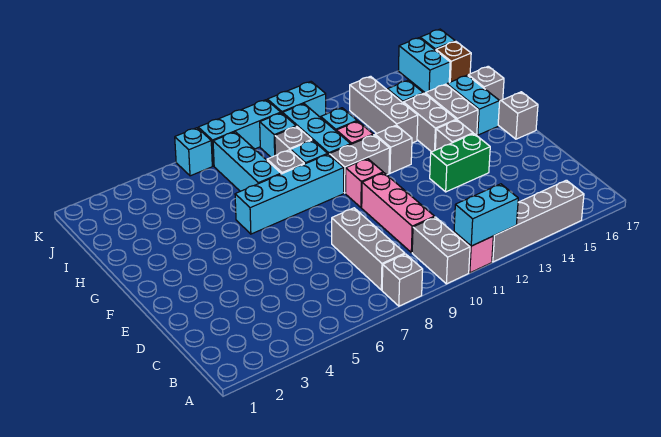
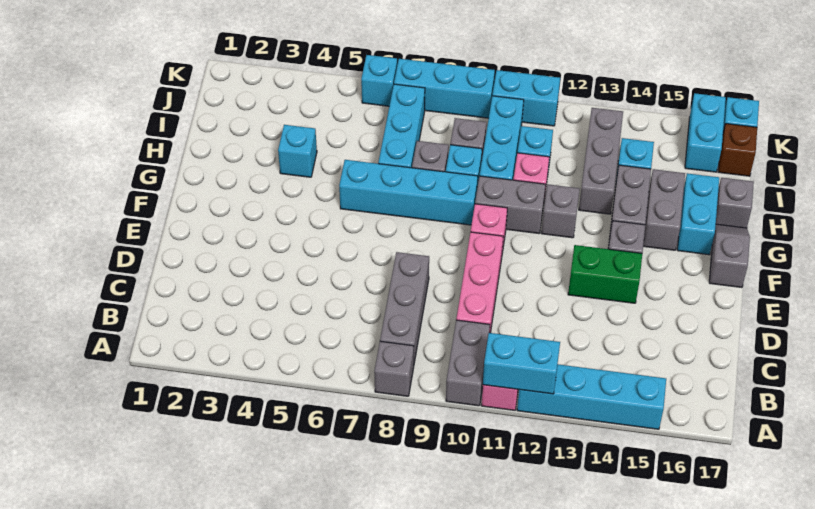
grey 1x4 brick [492,180,584,262] -> cyan 1x4 brick [517,364,666,429]
cyan 1x1 brick [260,113,296,157] -> cyan 1x1 brick moved to [278,125,317,177]

